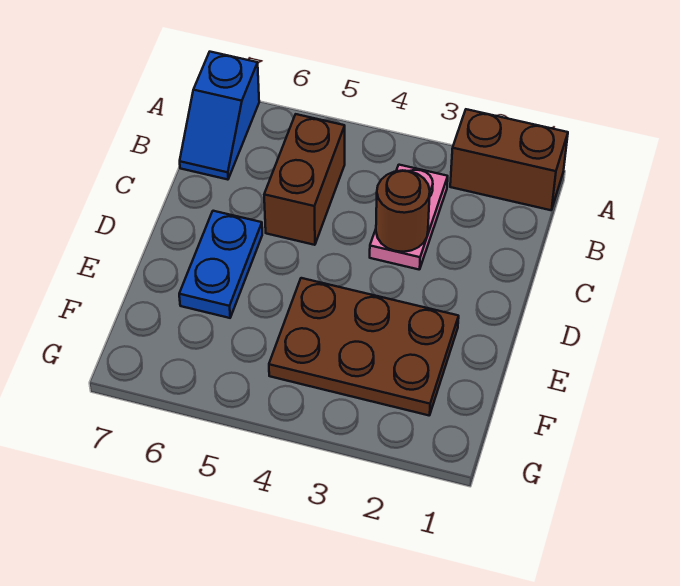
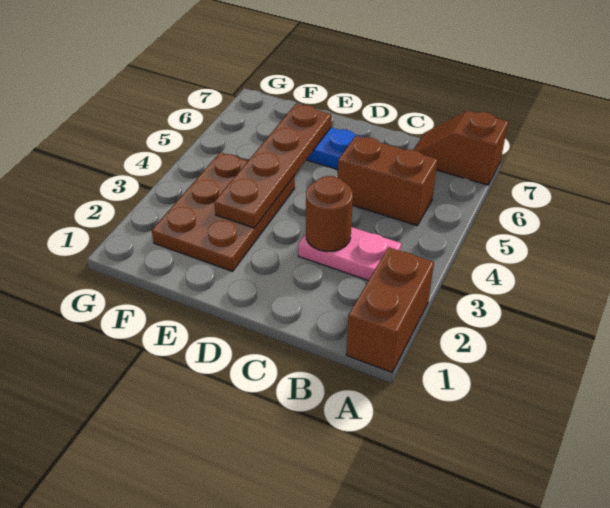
blue 1x2 slope [180,52,259,180] -> brown 1x2 slope [414,111,508,185]
none -> brown 1x4 plate [214,104,331,228]

